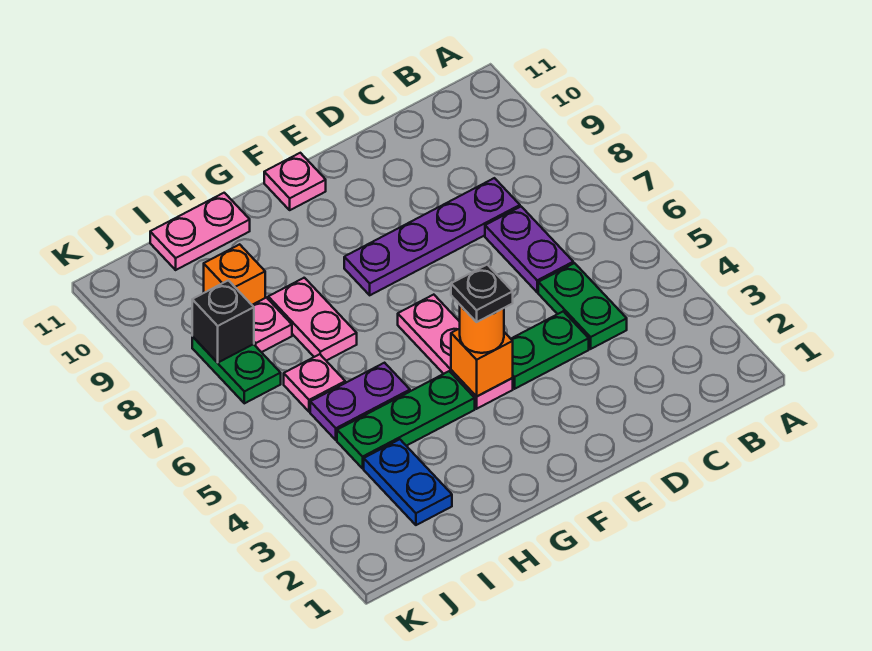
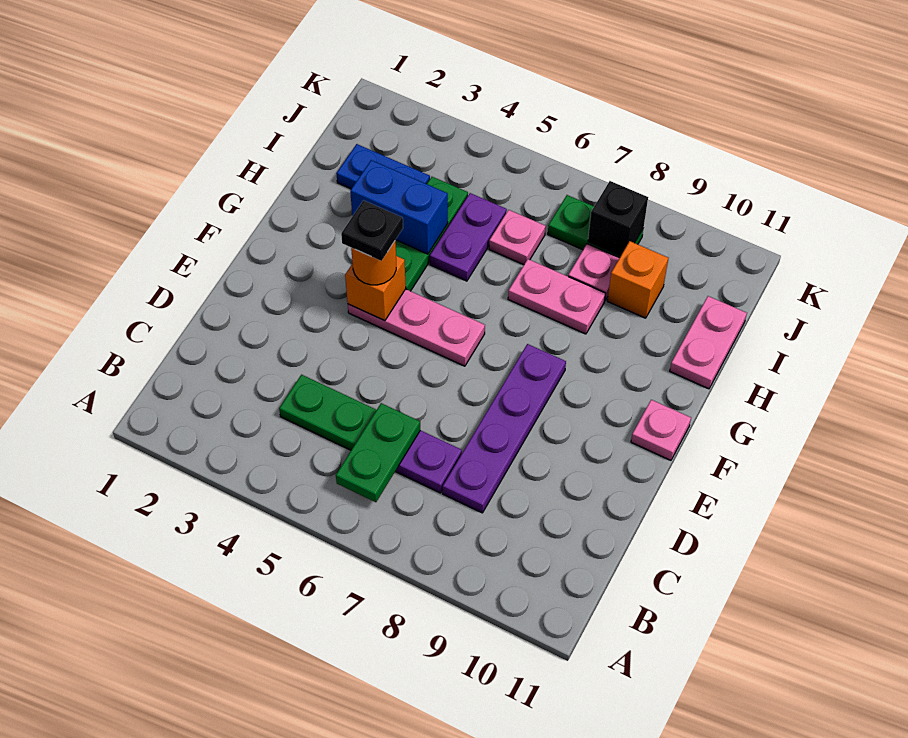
green 1x2 plate [511,311,589,389] -> green 1x2 plate moved to [336,403,420,502]
none -> blue 1x2 brick [350,160,448,254]

